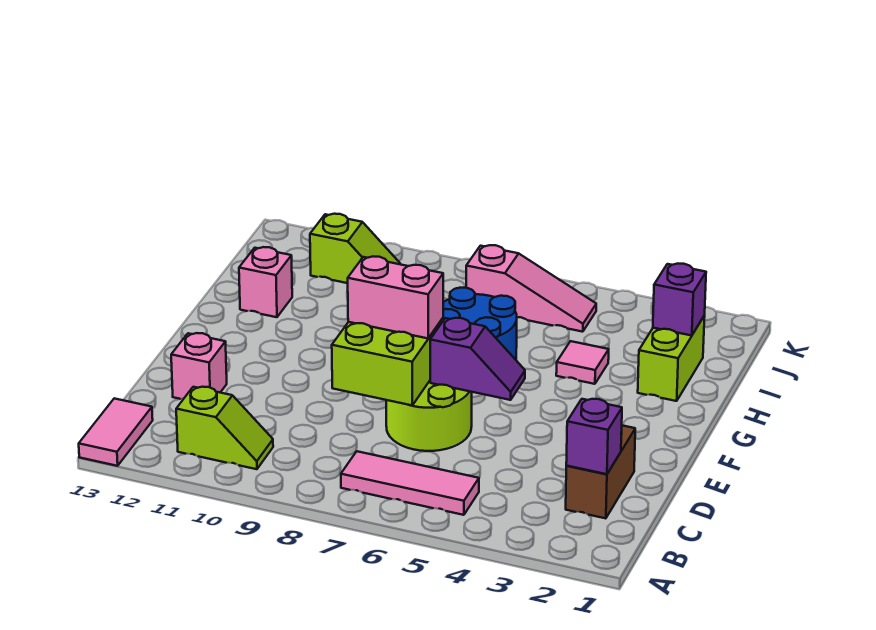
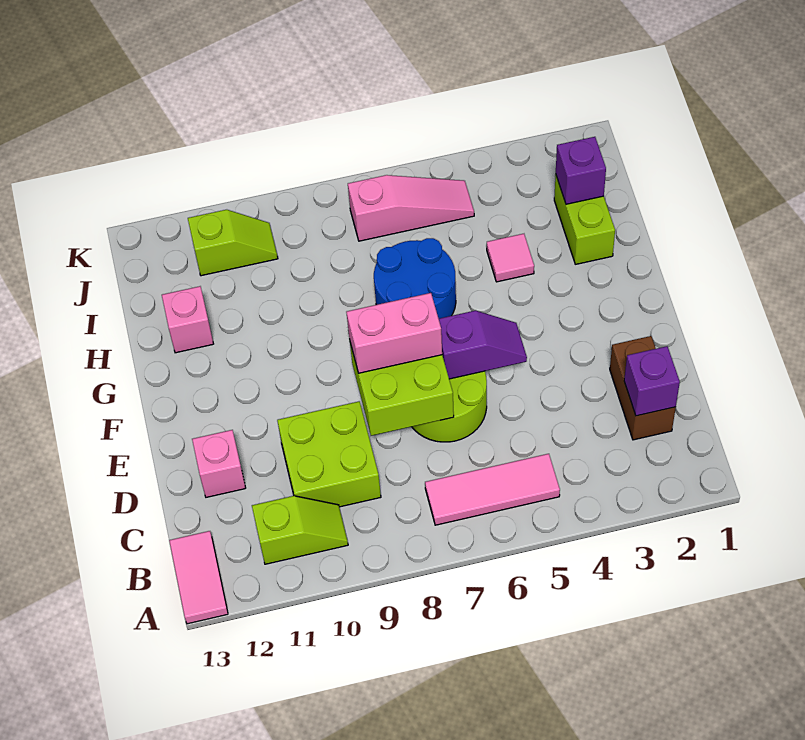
none -> lime 2x2 brick [277,401,381,507]

